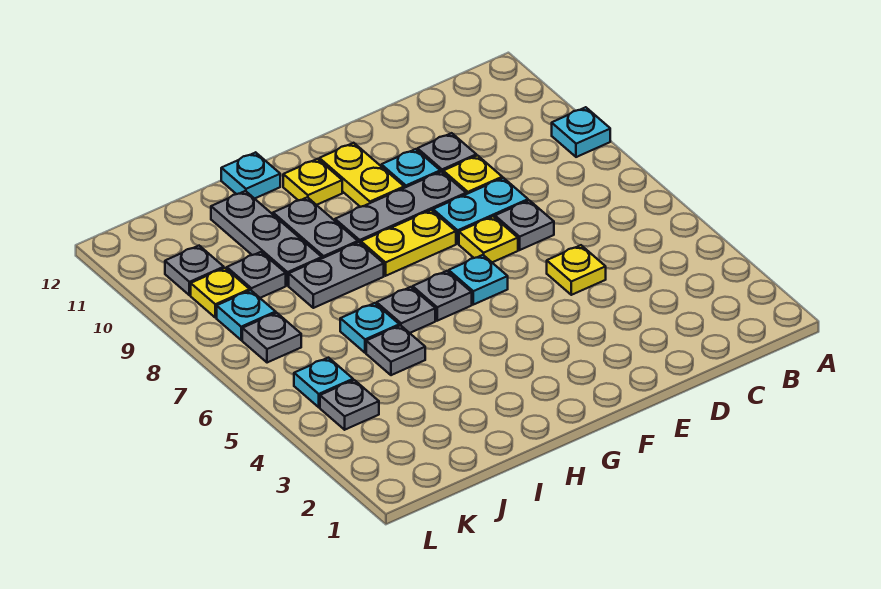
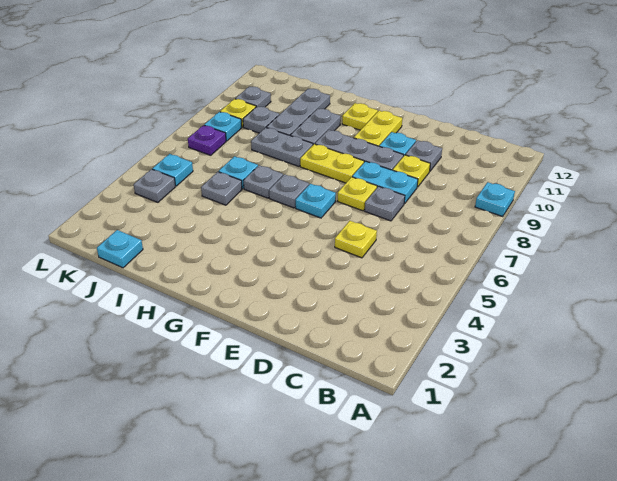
cyan 1x1 plate [221,152,280,199] -> cyan 1x1 plate moved to [97,230,143,268]
grey 1x1 plate [242,313,301,363] -> purple 1x1 plate [188,125,226,155]

